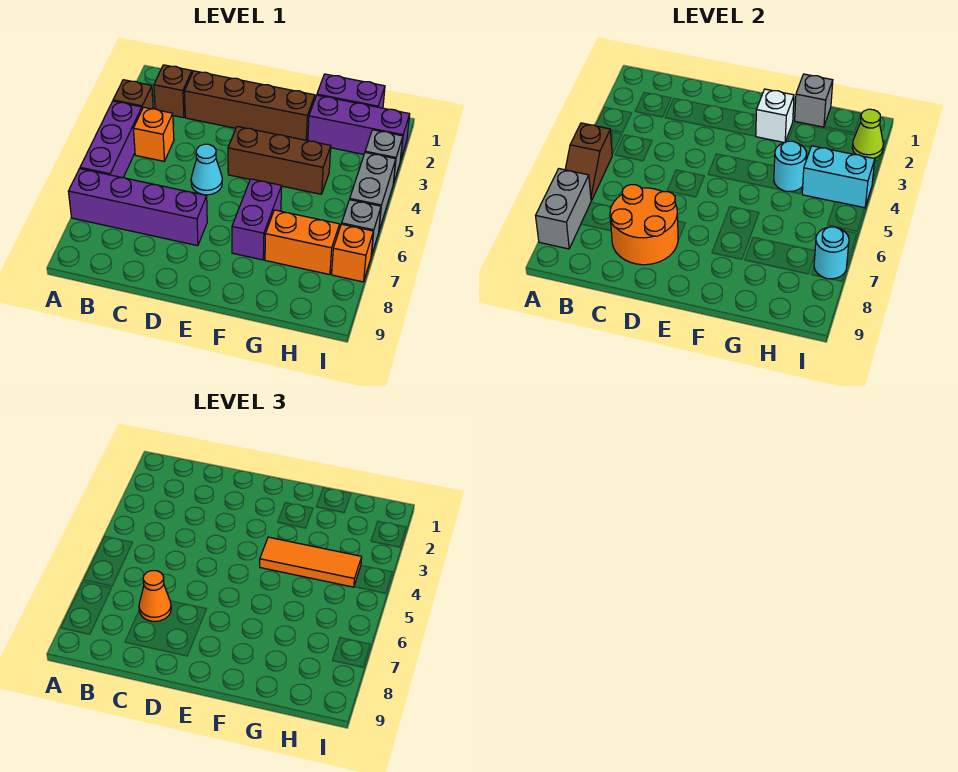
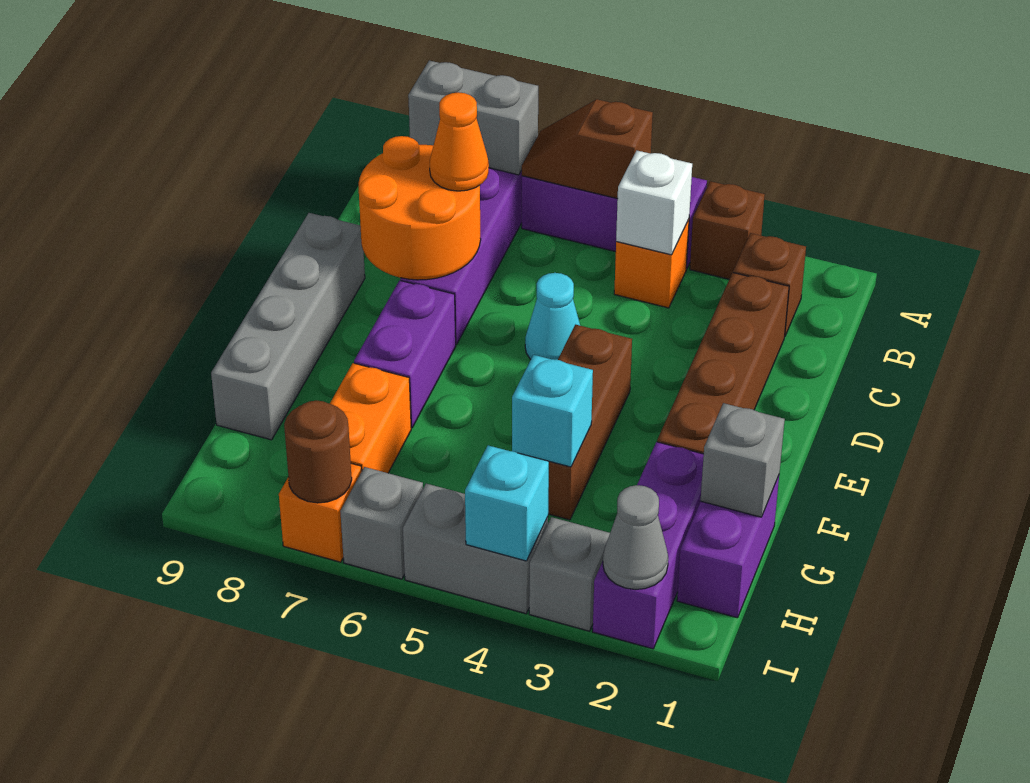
none -> grey 1x4 brick [211,213,365,440]
white 1x1 brick [756,89,794,143] -> white 1x1 brick moved to [616,151,692,255]
orange 1x3 tile [260,537,362,587] -> none
purple 1x2 brick [232,179,282,260] -> purple 1x2 brick turned to [354,280,456,428]
cyan 1x1 round brick [774,141,806,192] -> cyan 1x1 brick [512,355,593,467]
cyan 1x2 brick [802,146,875,208] -> cyan 1x1 brick [465,445,549,561]
lime 1x1 cone [852,109,883,158] -> grey 1x1 cone [603,485,668,590]
cyan 1x1 round brick [814,227,849,279] -> brown 1x1 round brick [284,401,352,503]

